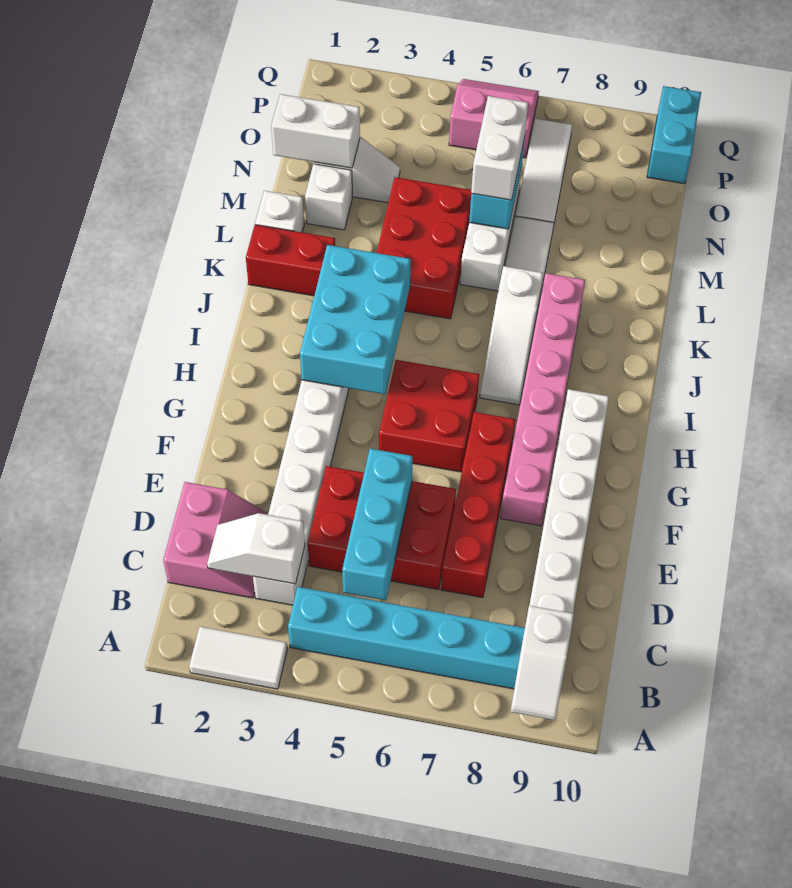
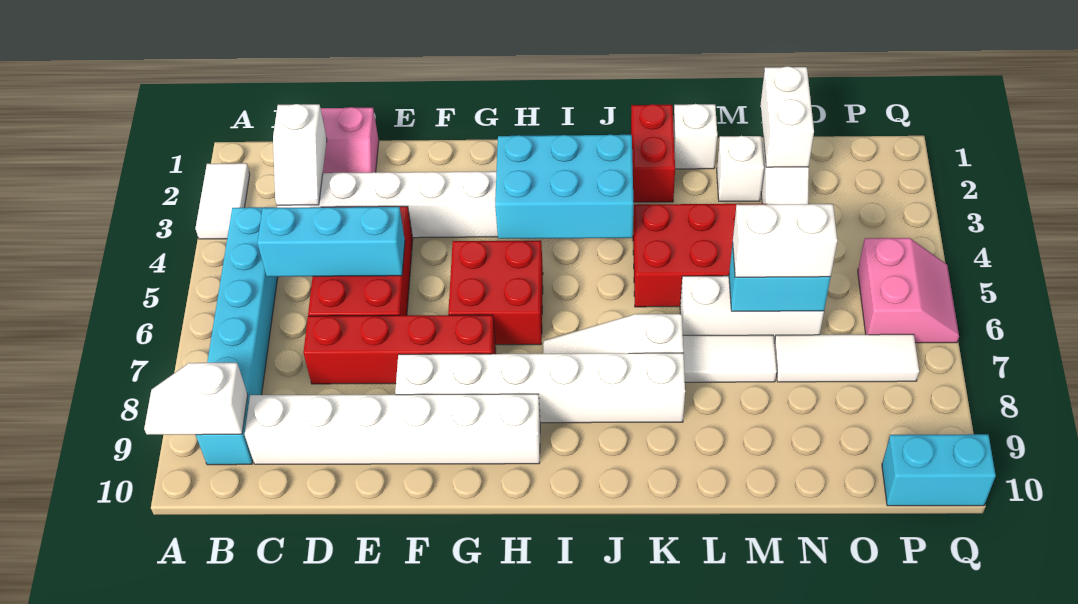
white 1x2 slope [207,513,305,584] -> white 1x2 slope turned to [273,104,327,205]
pink 1x6 brick [500,273,585,526] -> white 1x6 brick [395,353,685,423]

